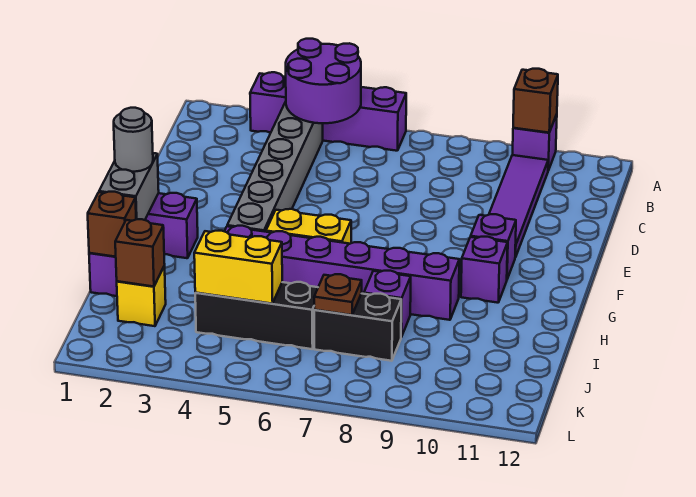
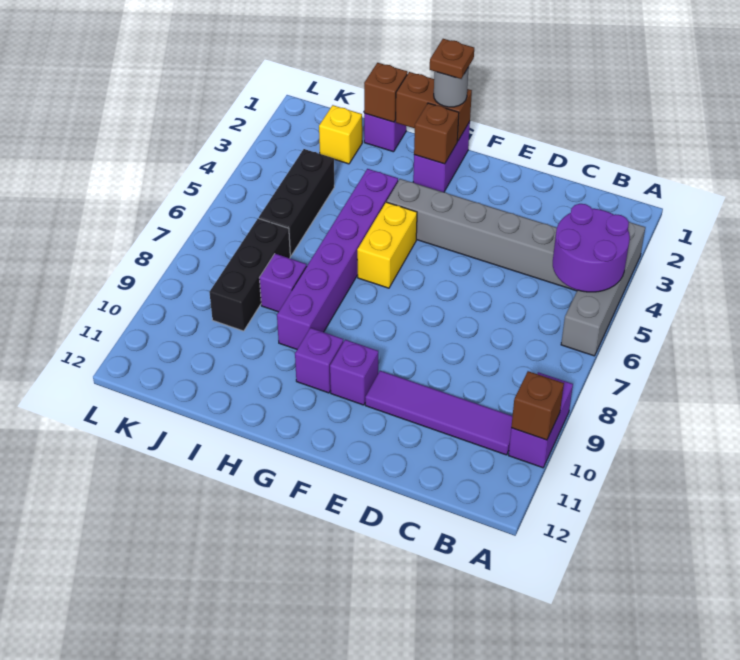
purple 1x4 brick [250,72,406,151] -> grey 1x4 brick [561,222,645,356]
purple 1x1 brick [513,114,557,170] -> purple 1x2 brick [508,372,573,468]
grey 1x2 brick [99,153,159,220] -> brown 1x2 brick [395,72,472,141]
brown 1x1 brick [115,219,165,287] -> brown 1x1 brick moved to [414,103,459,164]
yellow 1x2 brick [194,231,282,304] -> none
black 1x2 brick [314,294,401,361] -> black 1x3 brick [209,218,290,331]
brown 1x1 plate [314,274,362,315] -> brown 1x1 plate moved to [430,39,474,79]

